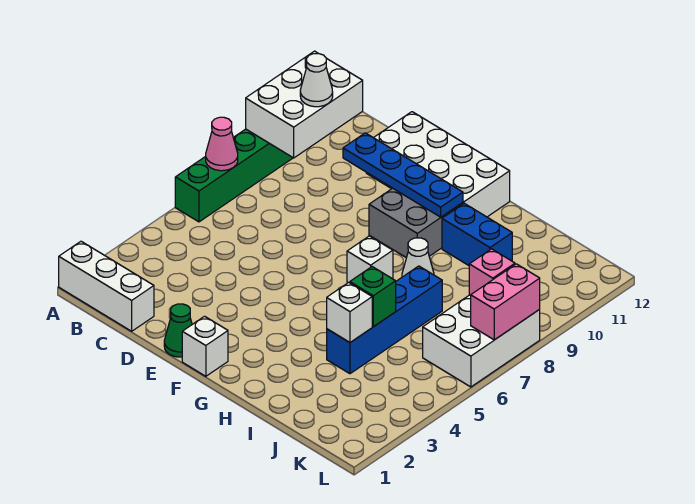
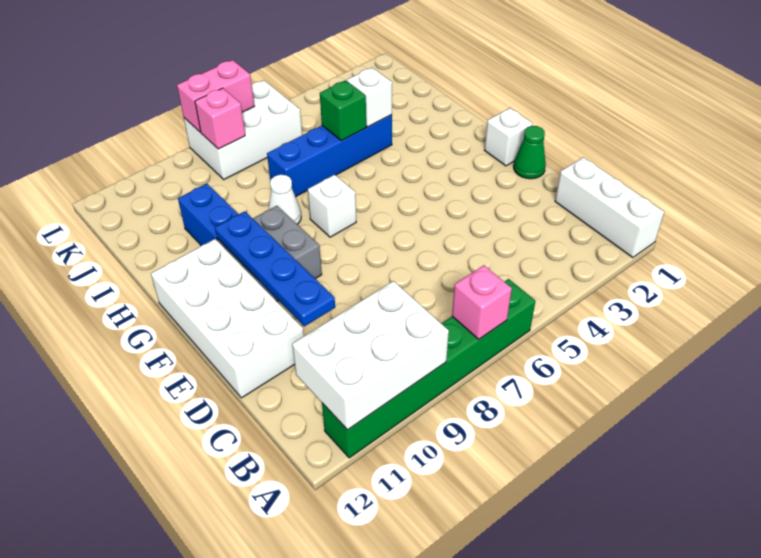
pink 1x1 cone [206,117,238,171] -> pink 1x1 brick [452,265,512,339]
white 1x1 cone [300,54,333,107] -> none

